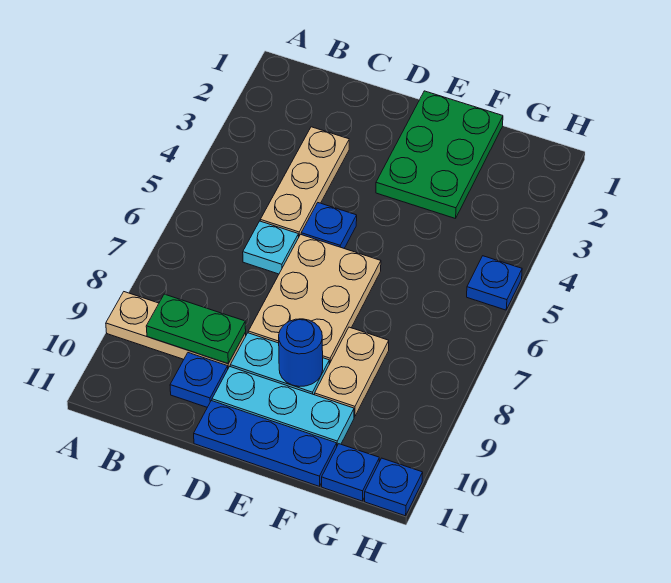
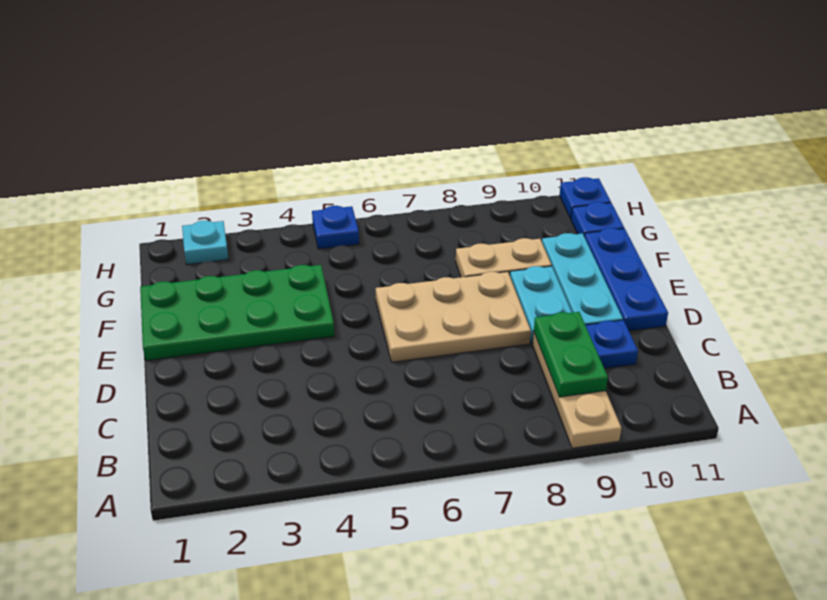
tan 1x3 plate [260,127,349,236] -> none
cyan 1x1 plate [243,221,299,274] -> cyan 1x1 plate moved to [182,221,228,265]
blue 1x1 plate [301,203,357,248] -> none
green 2x3 plate [376,91,503,219] -> green 2x4 plate [140,265,334,361]
blue 1x1 round brick [279,319,323,387] -> none

